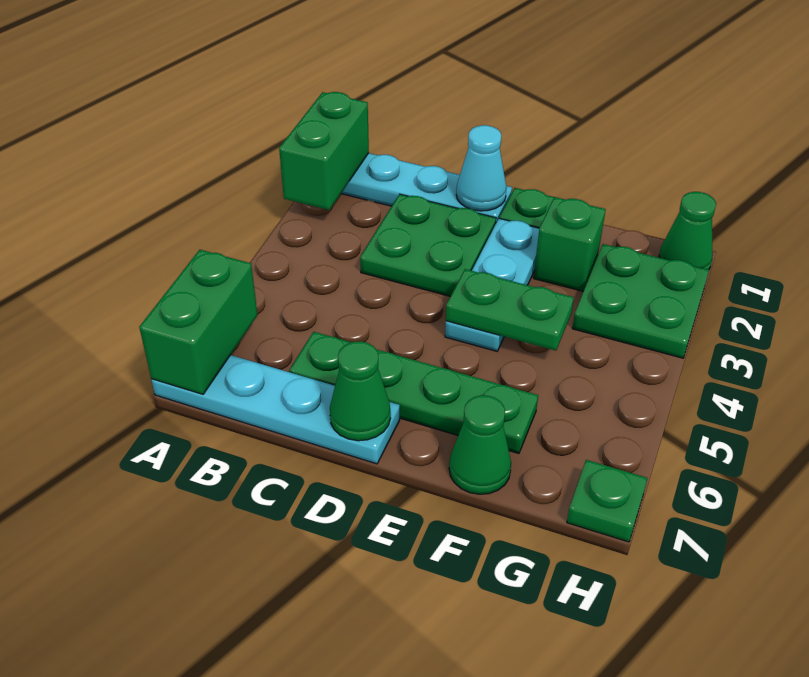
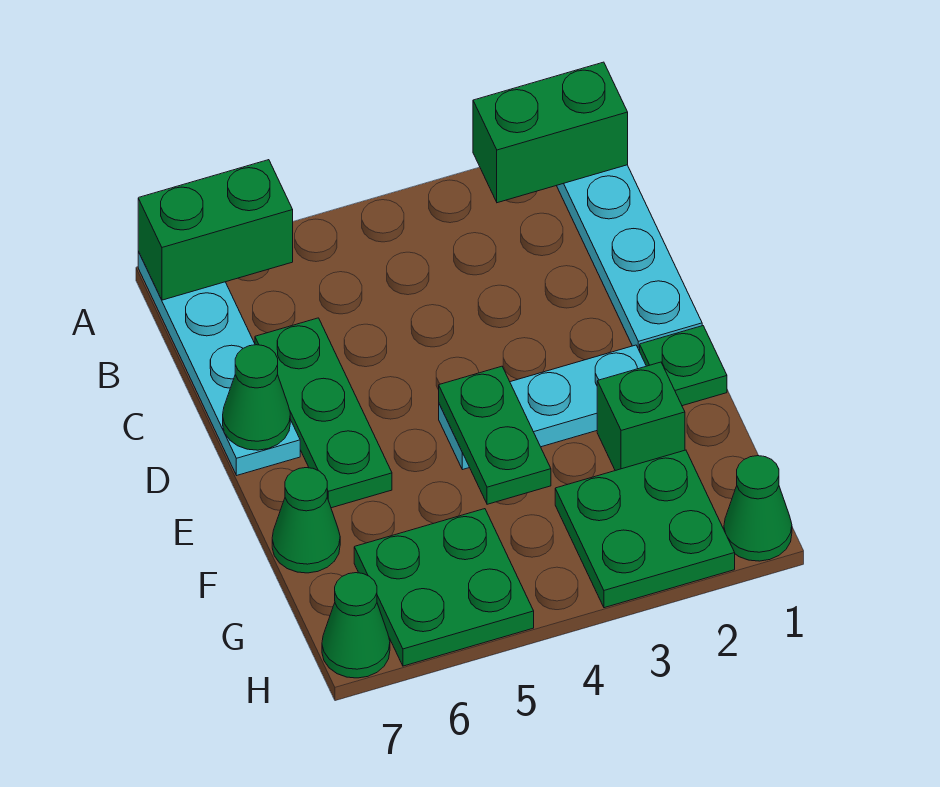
green 2x2 plate [360,194,496,296] -> green 2x2 plate moved to [354,509,534,666]
green 1x4 plate [289,332,538,454] -> green 1x3 plate [255,318,392,508]
cyan 1x1 cone [456,125,507,211] -> none
green 1x1 plate [567,460,647,542] -> green 1x1 cone [322,573,390,678]

